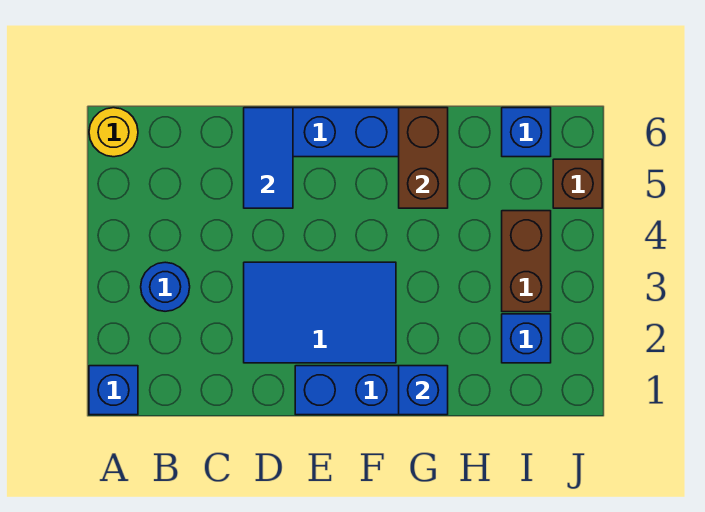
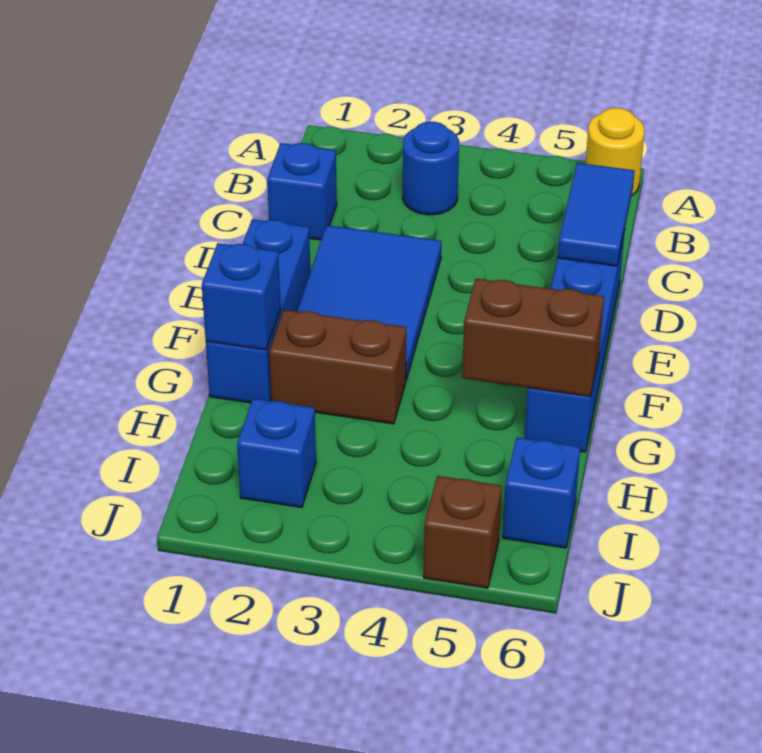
blue 1x1 brick [89,366,138,415] -> blue 1x1 brick moved to [267,143,337,240]
blue 1x2 tile [244,108,293,208] -> blue 1x2 tile turned to [558,163,635,266]
brown 1x2 brick [502,211,551,312] -> brown 1x2 brick moved to [269,310,406,424]

